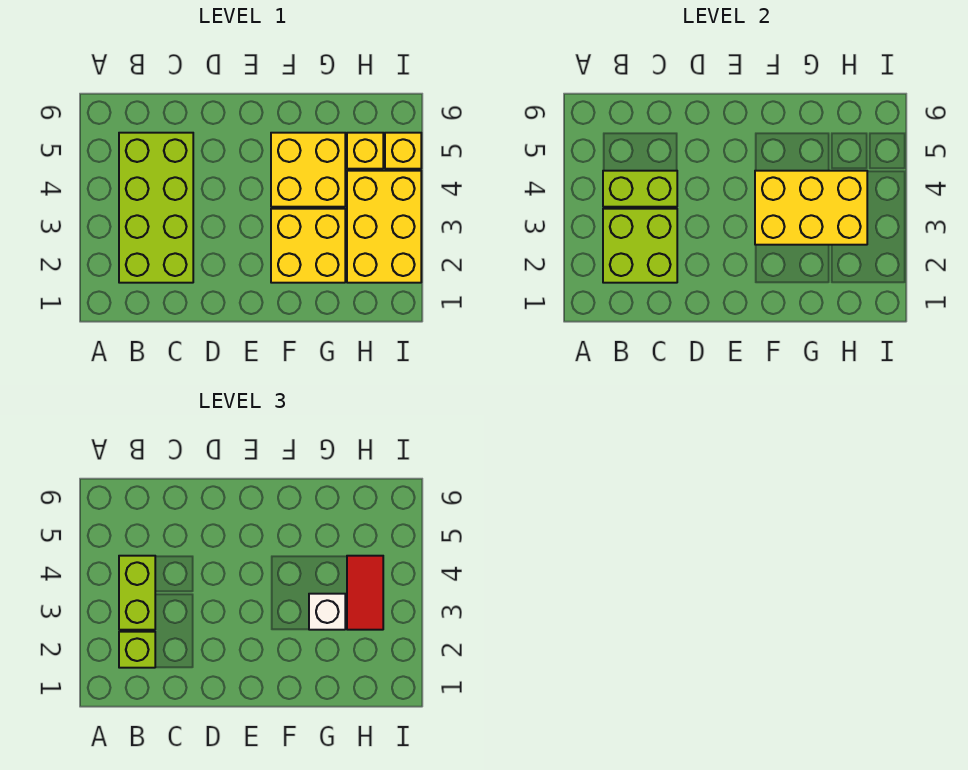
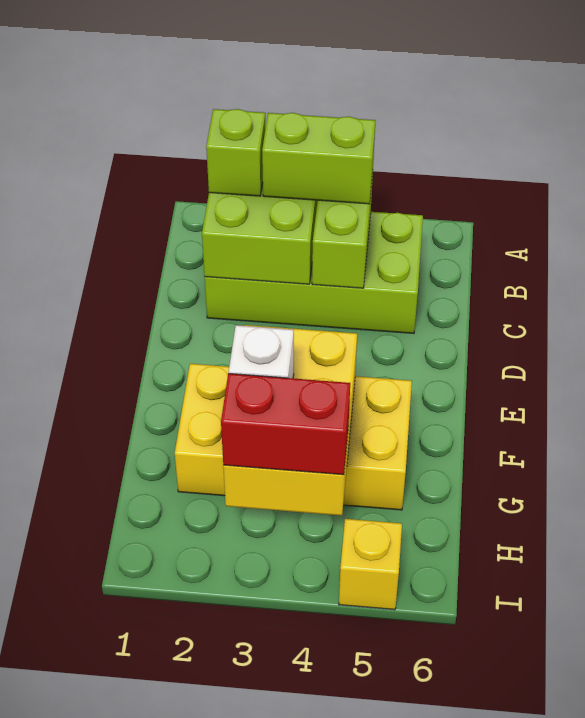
yellow 2x3 brick [347,171,421,283] -> none
red 1x2 tile [347,556,383,630] -> red 1x2 brick [221,374,350,475]
yellow 1x1 brick [347,133,383,169] -> none

